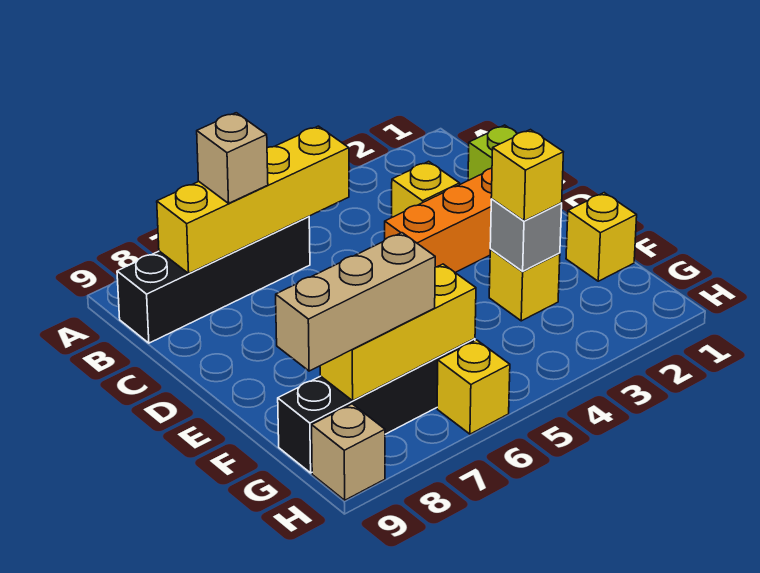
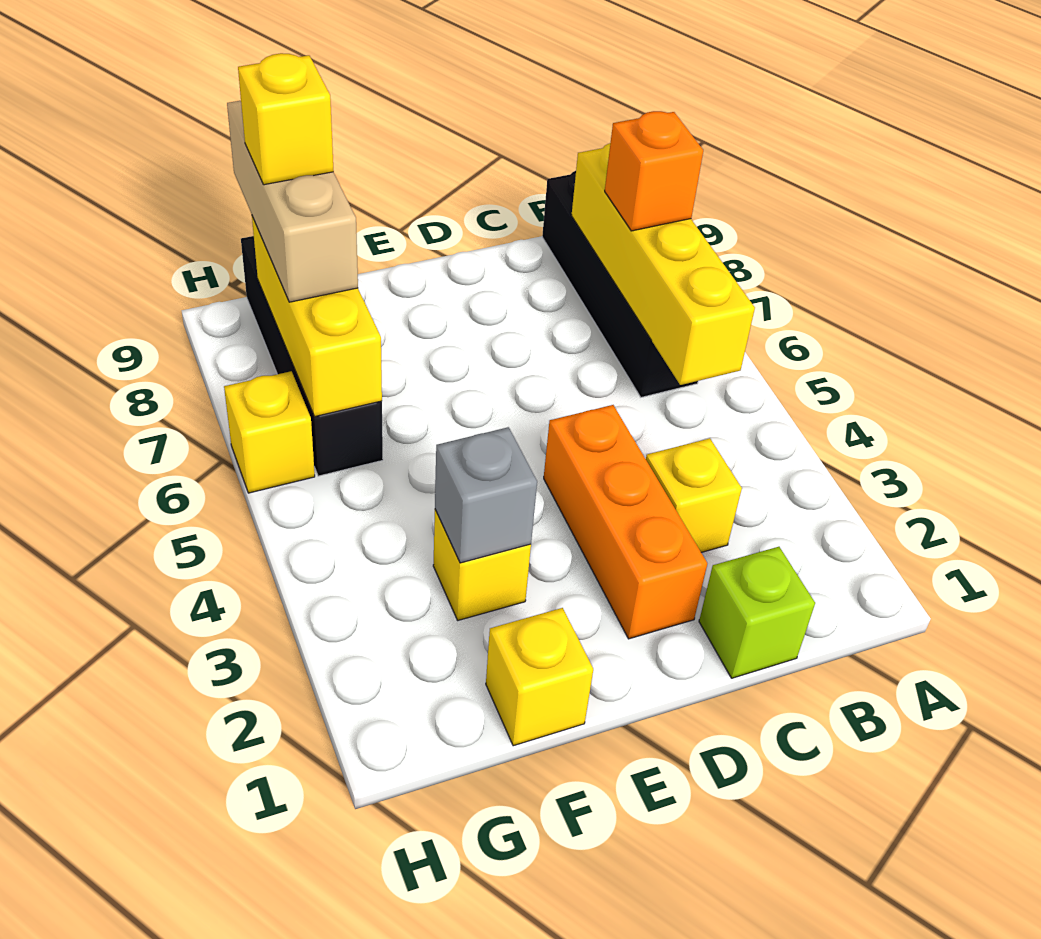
tan 1x1 brick [197,113,268,203] -> orange 1x1 brick [605,111,703,231]
yellow 1x1 brick [491,130,563,221] -> yellow 1x1 brick moved to [238,53,334,185]
tan 1x1 brick [312,404,385,500] -> none

